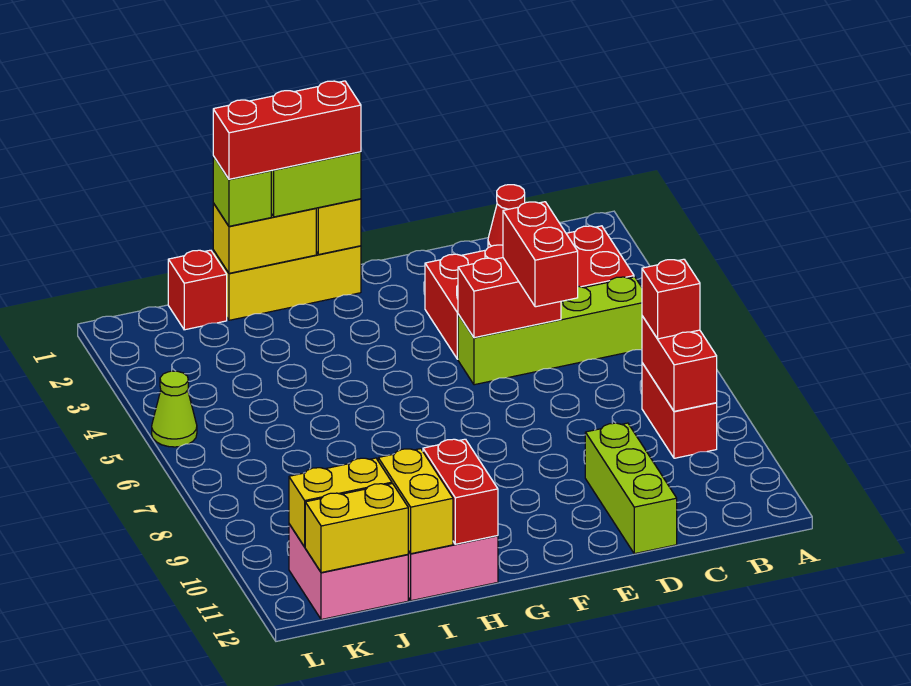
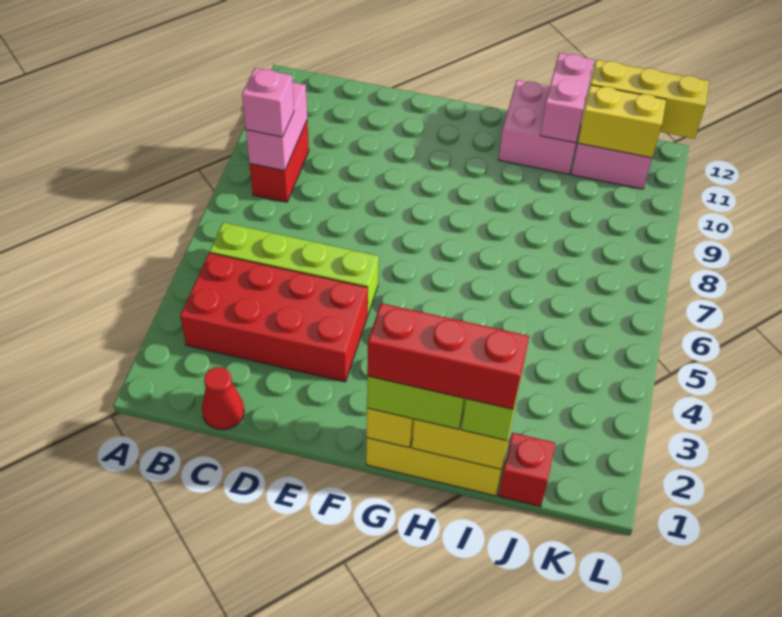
red 1x2 brick [642,316,717,411] -> pink 1x2 brick [246,82,307,171]
red 1x1 brick [642,259,700,339] -> pink 1x1 brick [242,68,294,137]
red 1x2 brick [458,258,561,338] -> none
red 1x2 brick [503,202,578,307] -> none
lime 1x3 brick [585,423,677,554] -> none
red 1x2 brick [423,439,498,544] -> none
yellow 1x2 brick [378,449,453,554] -> pink 1x2 brick [540,53,594,143]
yellow 1x2 brick [305,484,408,573] -> yellow 1x3 brick [591,60,709,139]
lime 1x1 cone [152,371,197,447] -> none

